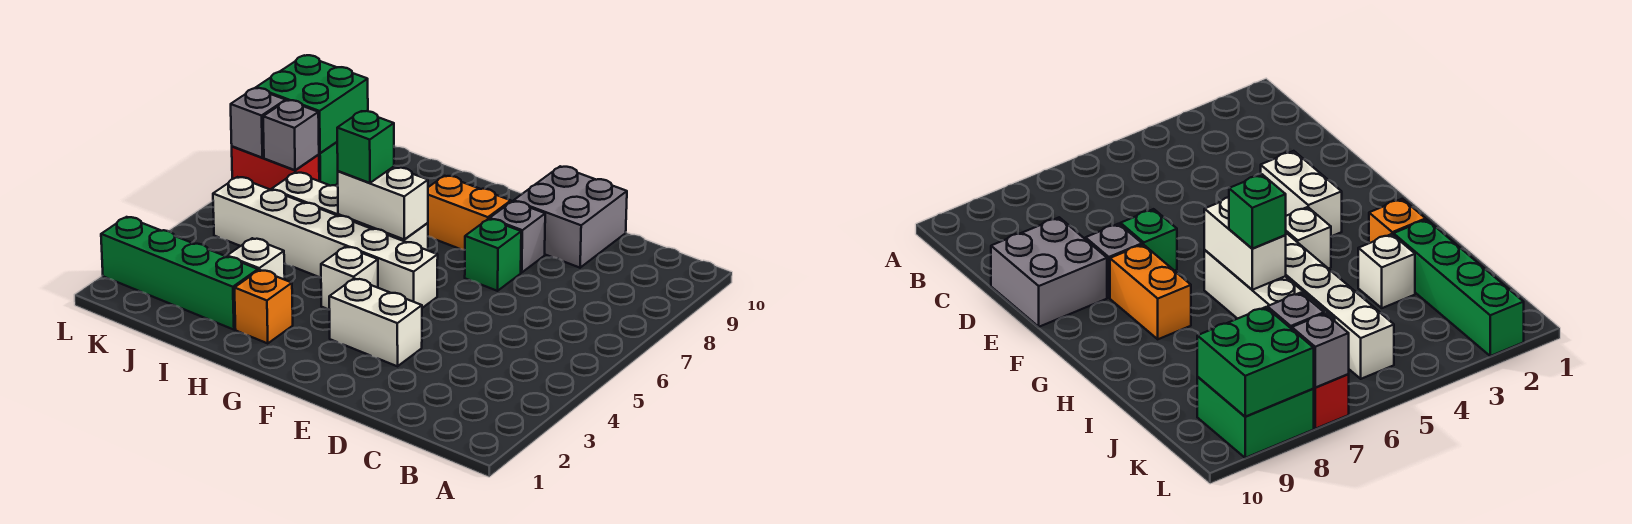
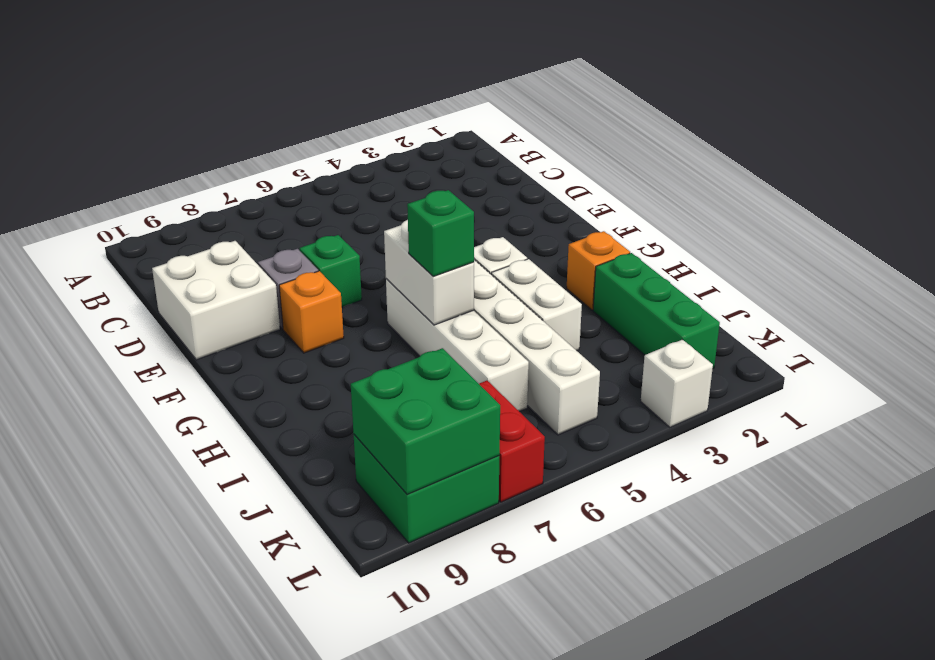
grey 2x2 brick [514,166,627,268] -> white 2x2 brick [152,241,280,360]
white 1x2 brick [329,279,422,366] -> white 1x2 brick moved to [491,259,582,351]
orange 1x2 brick [428,176,511,250] -> orange 1x1 brick [279,271,344,353]
green 1x4 brick [101,217,258,330] -> green 1x3 brick [593,253,720,368]
white 1x1 brick [227,238,285,280] -> white 1x1 brick moved to [641,339,713,427]
grey 1x1 brick [263,100,319,170] -> none
grey 1x1 brick [231,88,286,158] -> none

